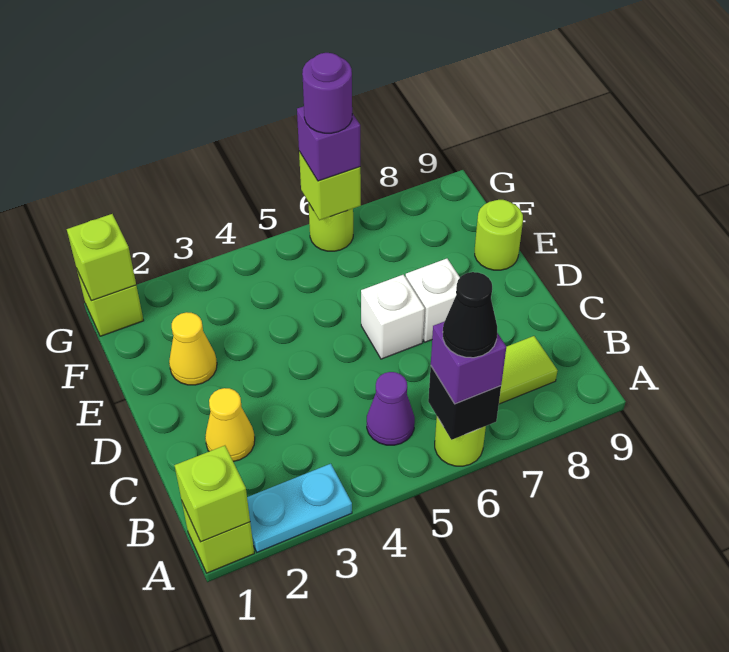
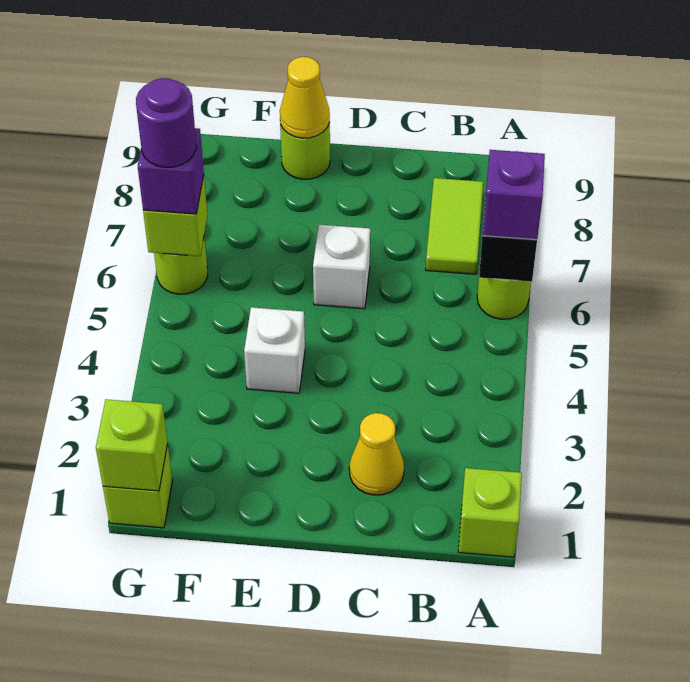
lime 1x1 brick [174,446,250,542] -> none
cyan 1x2 plate [247,464,352,552] -> none
black 1x1 cone [443,272,497,358] -> none
purple 1x1 cone [367,372,415,445] -> none
white 1x1 brick [405,259,460,342] -> white 1x1 brick moved to [244,307,305,393]
yellow 1x1 cone [169,312,217,385] -> yellow 1x1 cone moved to [280,57,330,138]

